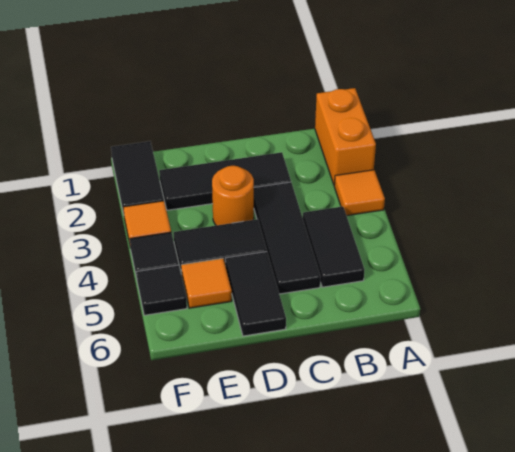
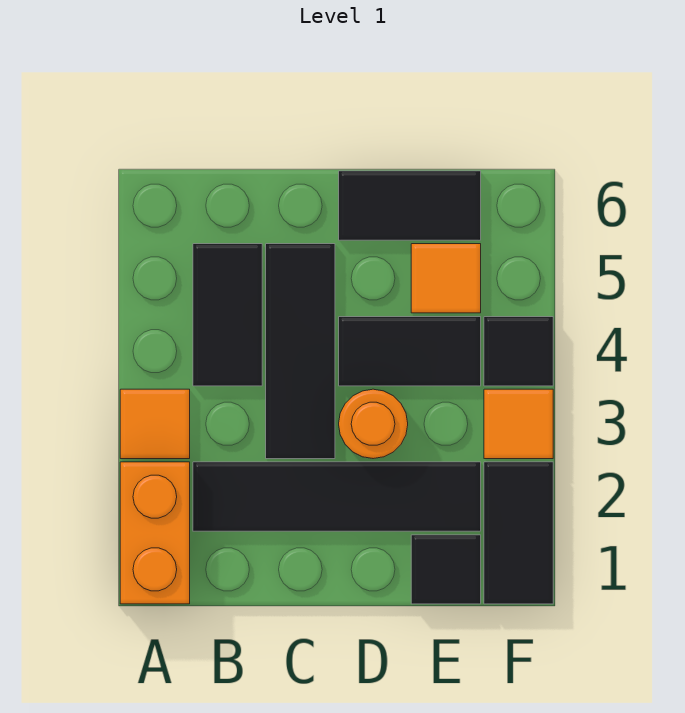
black 1x3 tile [159,152,291,210] -> black 1x4 tile [193,462,481,531]
black 1x2 tile [225,252,286,336] -> black 1x2 tile turned to [339,171,481,240]
black 1x1 tile [137,265,187,315] -> black 1x1 tile moved to [411,535,481,604]

